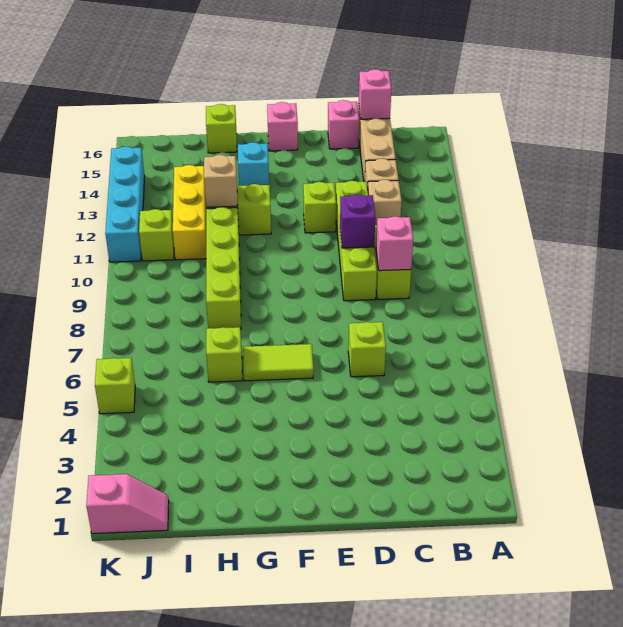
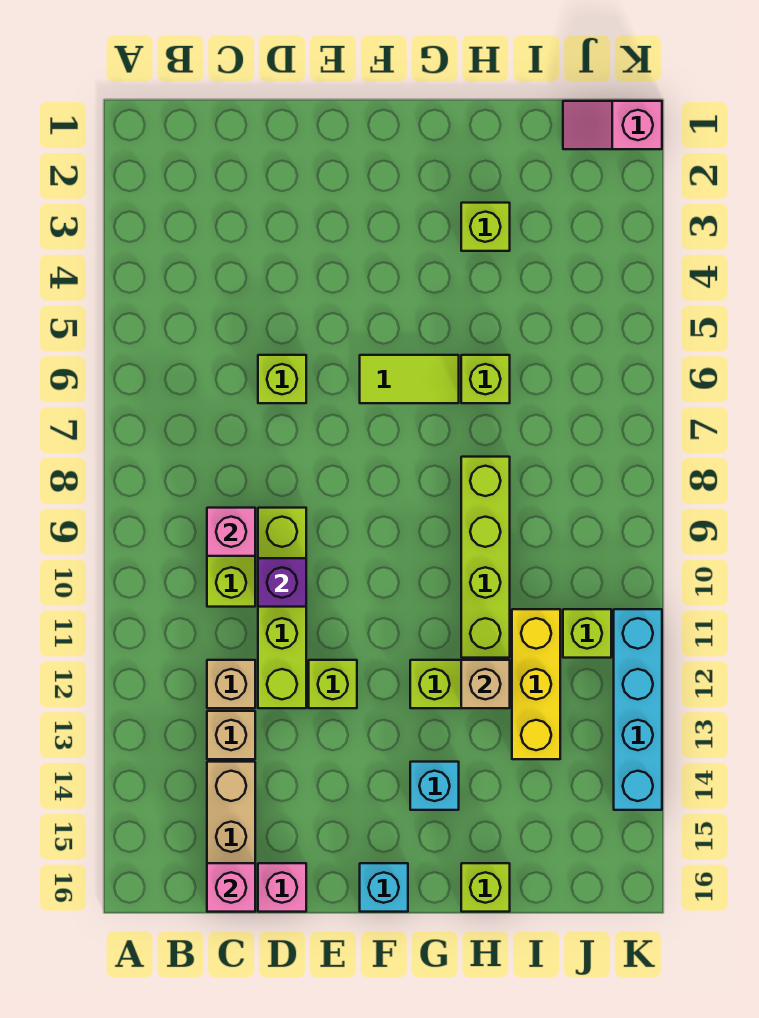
pink 1x1 brick [267,102,298,151] -> cyan 1x1 brick [360,863,408,912]
lime 1x1 brick [95,358,135,414] -> lime 1x1 brick moved to [461,203,510,251]

